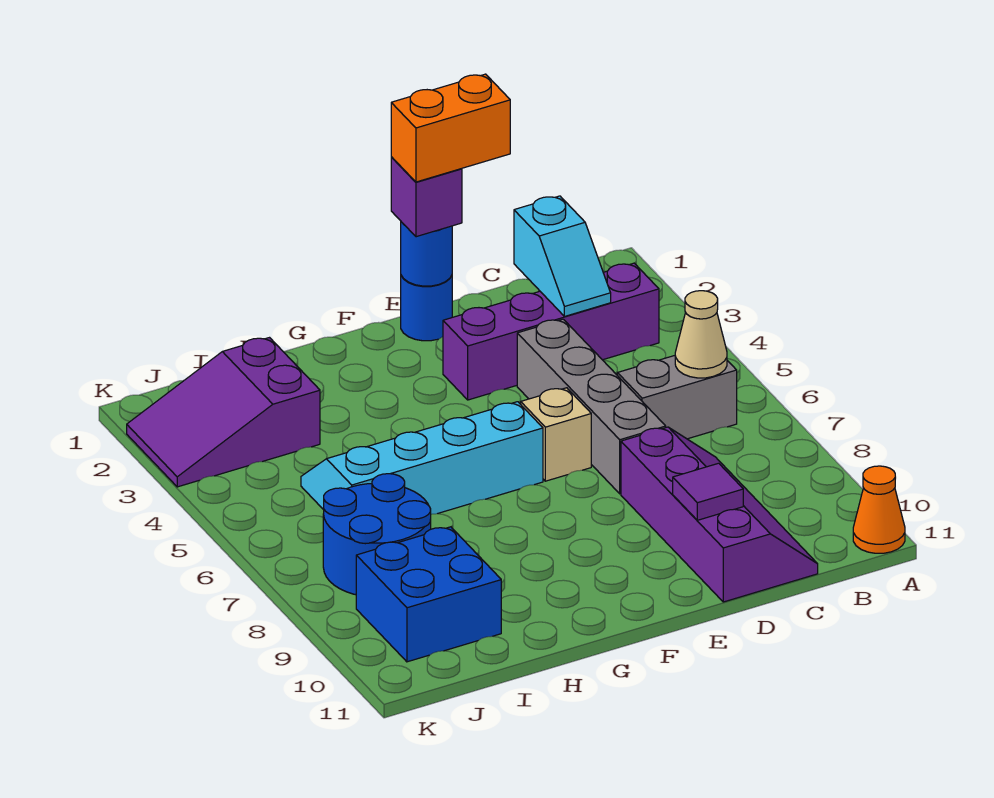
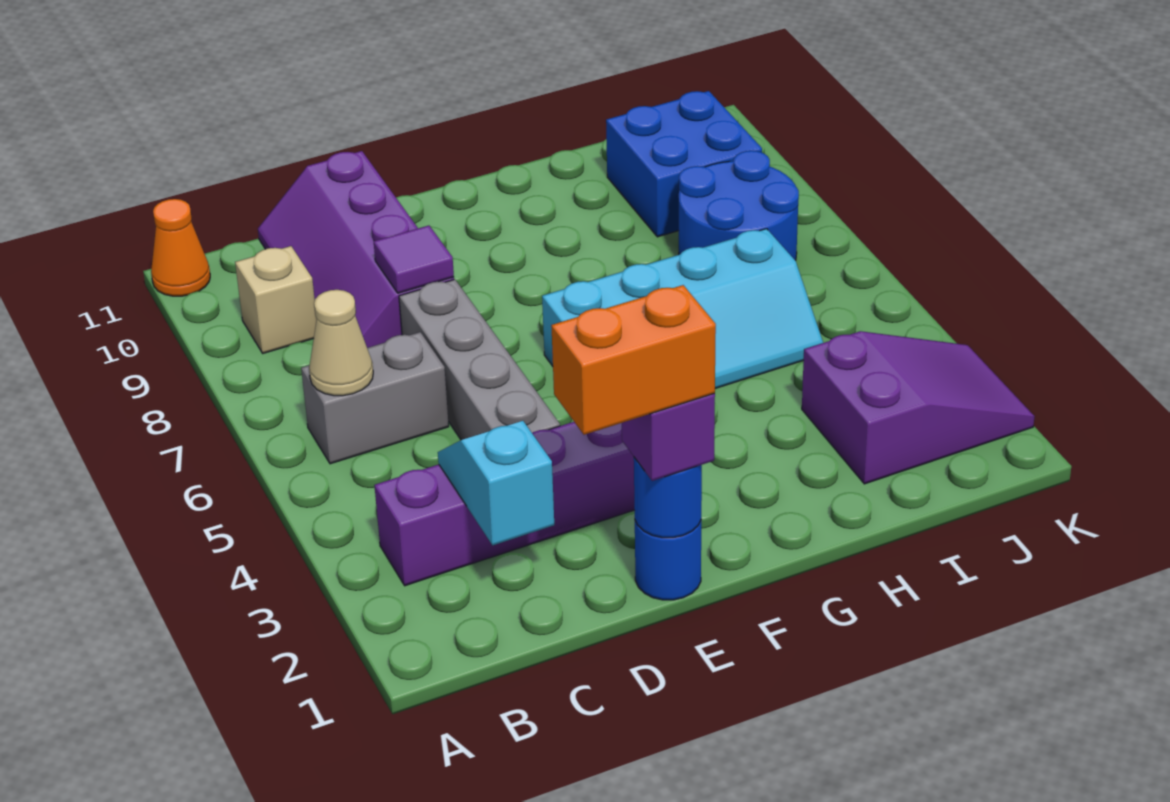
purple 1x1 tile [673,463,743,520] -> purple 1x1 tile moved to [374,226,454,293]
tan 1x1 brick [521,388,591,481] -> tan 1x1 brick moved to [235,246,317,353]

